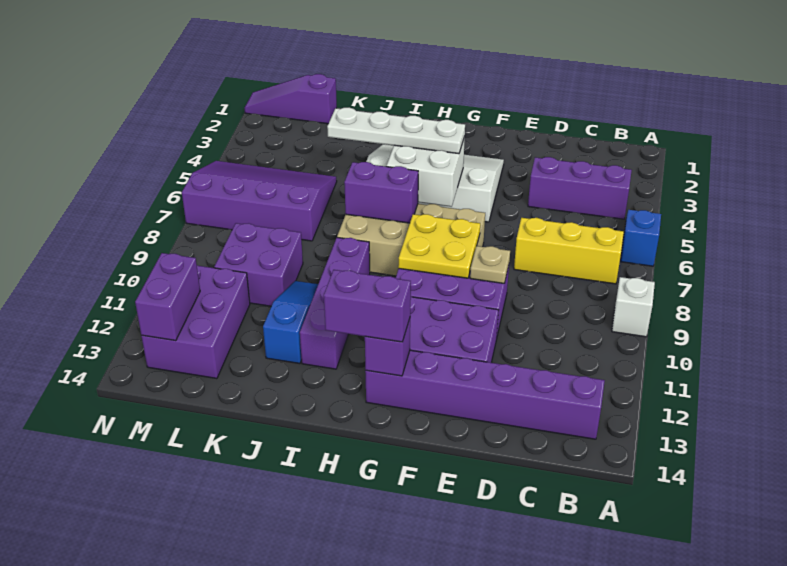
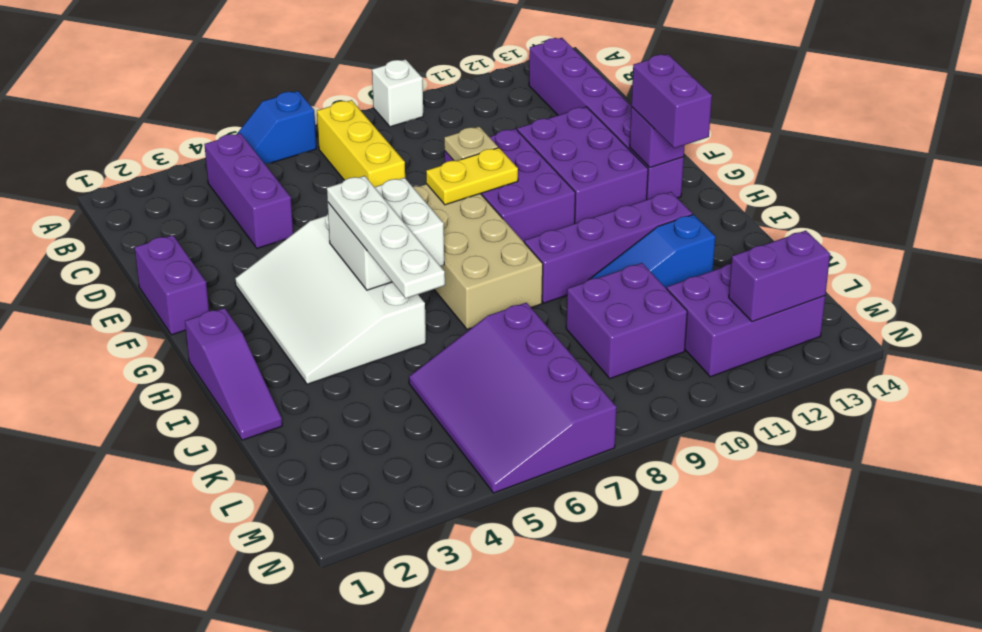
yellow 2x2 plate [398,214,480,278] -> yellow 1x2 plate [426,148,518,205]
purple 1x2 brick [344,162,418,223] -> purple 1x2 brick moved to [135,235,209,335]
purple 1x3 slope [244,74,337,124] -> purple 1x3 slope moved to [185,308,282,440]

